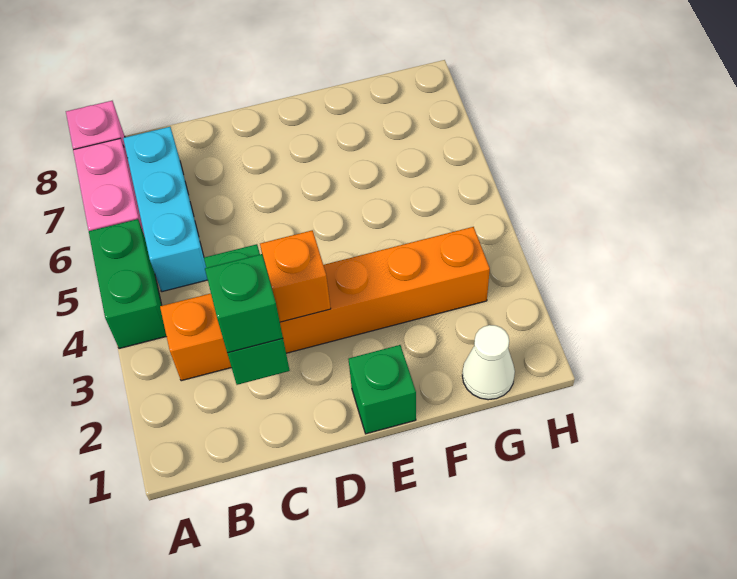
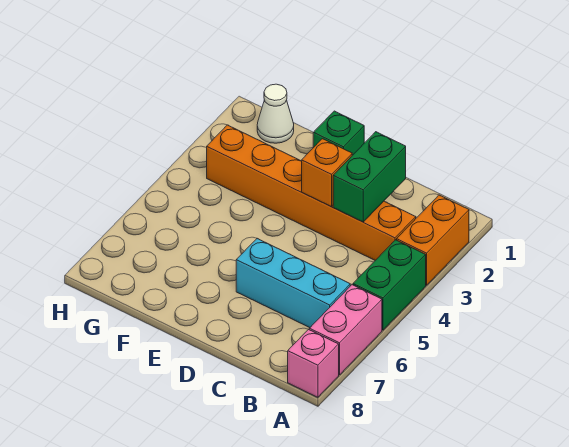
none -> orange 1x2 brick [397,195,469,285]
cyan 1x3 brick [123,127,208,292] -> cyan 1x3 brick turned to [236,239,350,328]
green 1x1 brick [205,254,283,353] -> none

